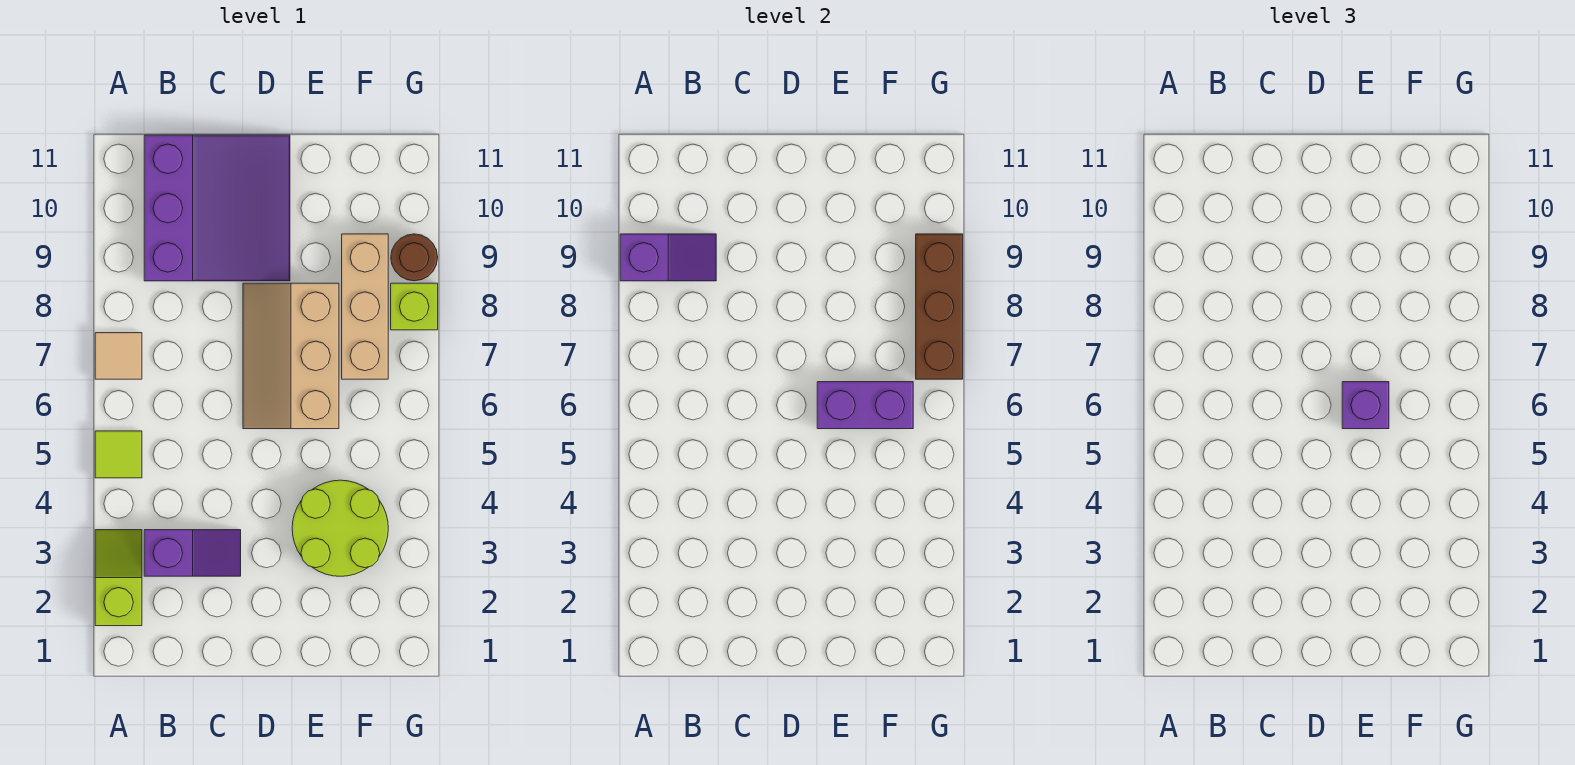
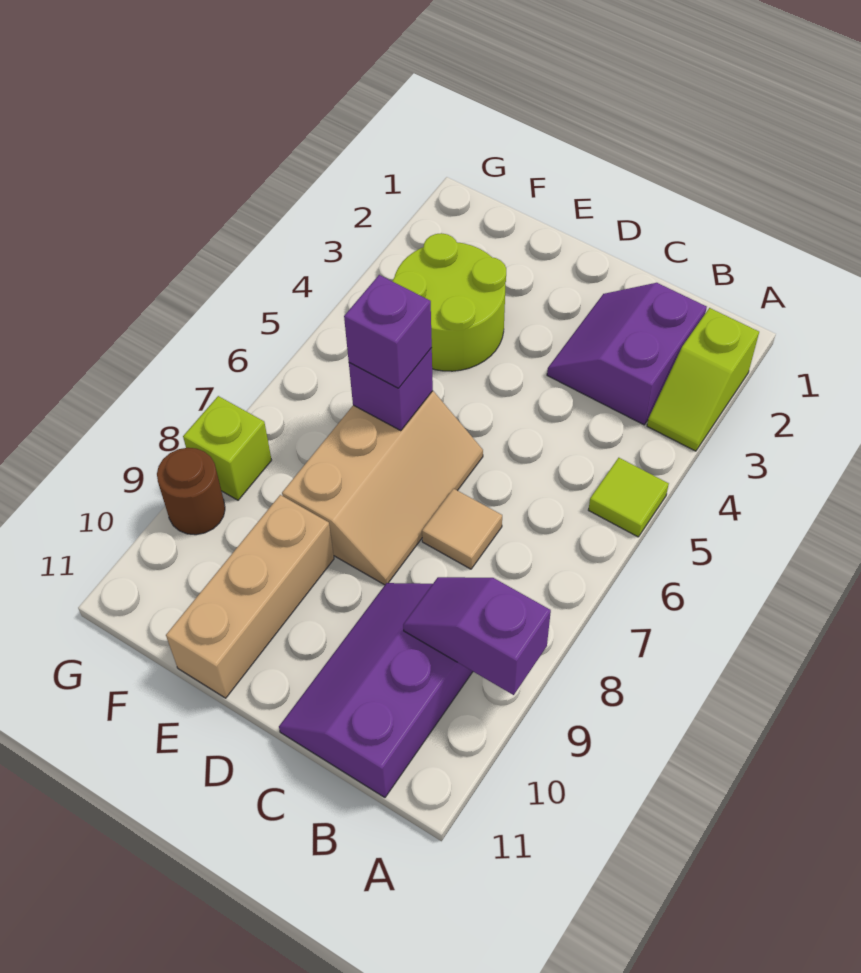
tan 1x1 tile [95,333,142,379] -> tan 1x1 tile moved to [422,489,502,569]
purple 1x2 slope [144,530,241,576] -> purple 2x2 slope [547,283,707,425]
purple 3x3 slope [144,135,290,281] -> purple 2x3 slope [279,583,473,797]
purple 1x2 brick [817,382,913,429] -> purple 1x1 brick [349,348,433,431]
tan 1x3 brick [342,234,388,379] -> tan 1x3 brick moved to [166,495,334,698]
brown 1x3 brick [916,234,963,379] -> none

